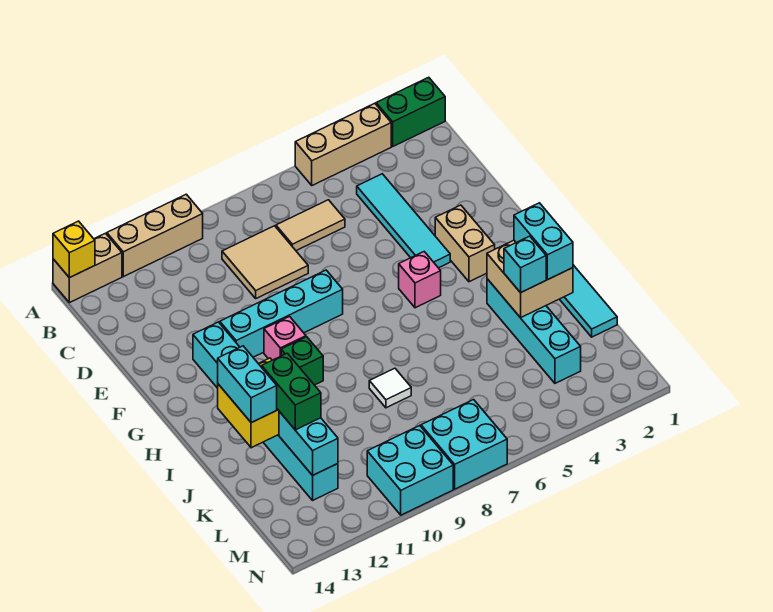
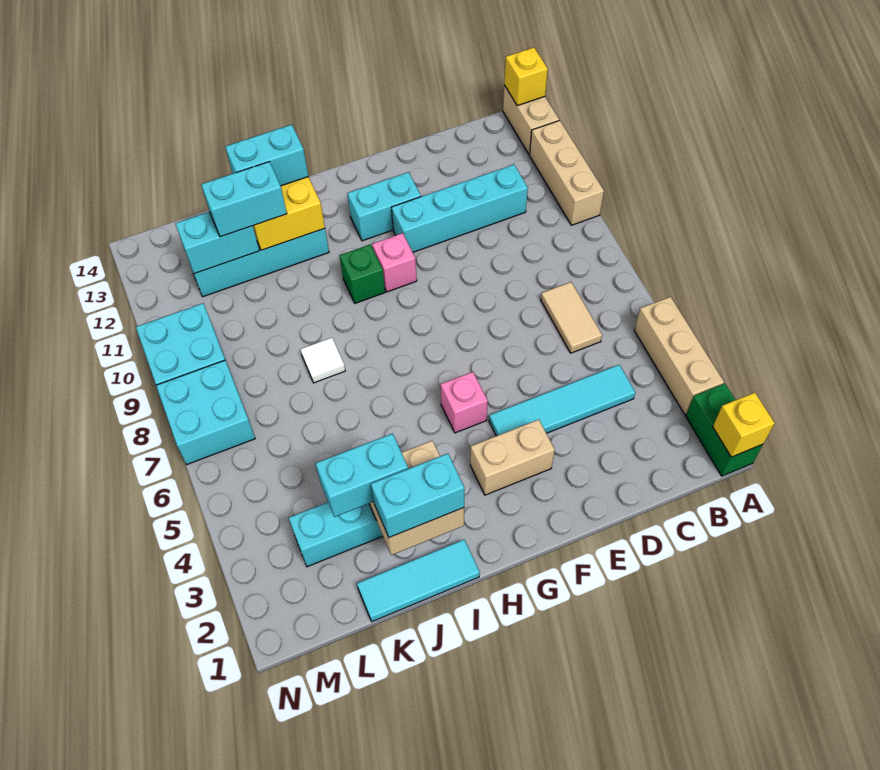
none -> yellow 1x1 brick [713,393,775,457]
tan 2x2 tile [222,226,308,298] -> none
cyan 1x4 brick [220,270,343,357] -> cyan 1x4 brick turned to [392,165,528,252]
cyan 1x1 brick [504,236,546,293] -> cyan 1x2 brick [315,434,408,517]
green 1x2 brick [262,353,321,430] -> cyan 1x2 brick [201,162,287,237]

